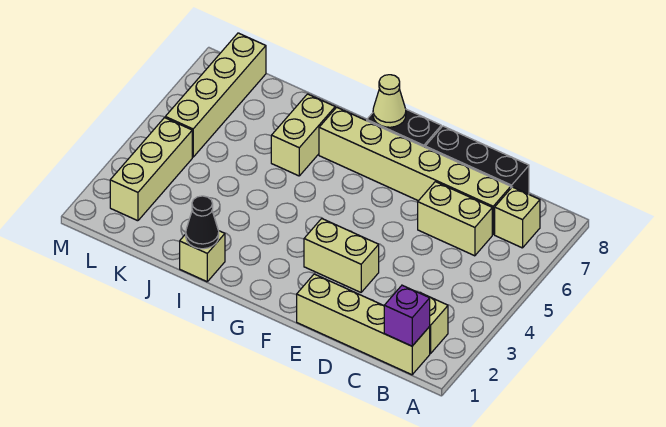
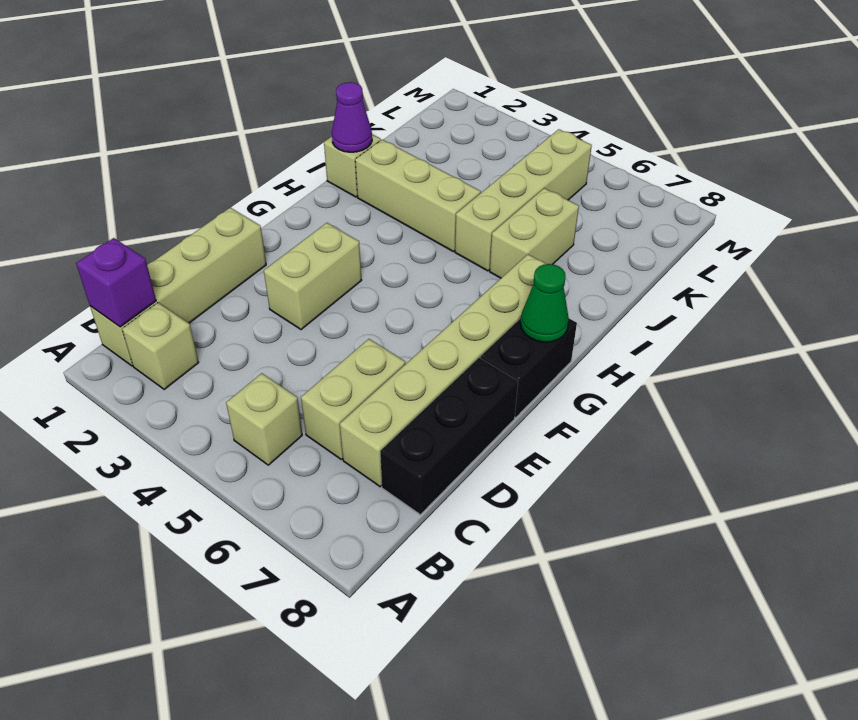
tan 1x1 brick [495,187,540,248] -> tan 1x1 brick moved to [226,373,302,465]
tan 1x1 cone [373,75,406,127] -> green 1x1 cone [520,264,569,342]
black 1x1 cone [186,196,219,249] -> purple 1x1 cone [332,82,372,152]
tan 1x2 brick [271,94,335,176] -> tan 1x2 brick turned to [490,188,579,278]
tan 1x3 brick [110,118,192,221] -> tan 1x3 brick moved to [355,140,481,251]
tan 1x4 brick [165,33,266,157] -> tan 1x4 brick turned to [455,129,592,271]

